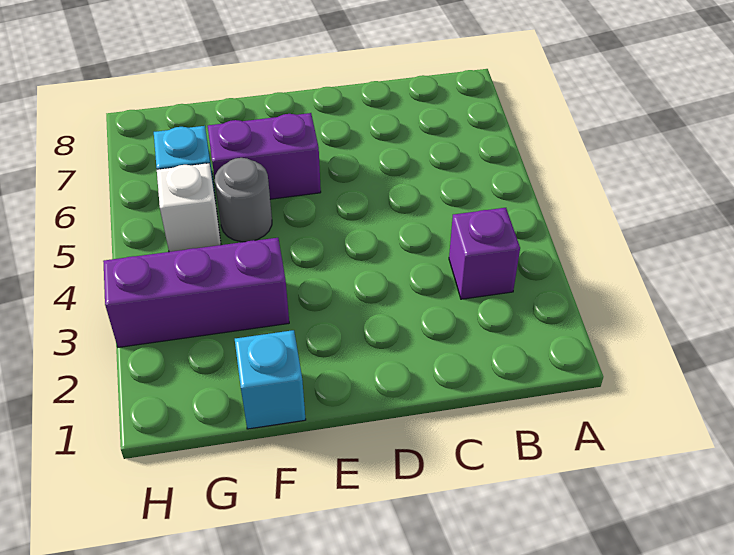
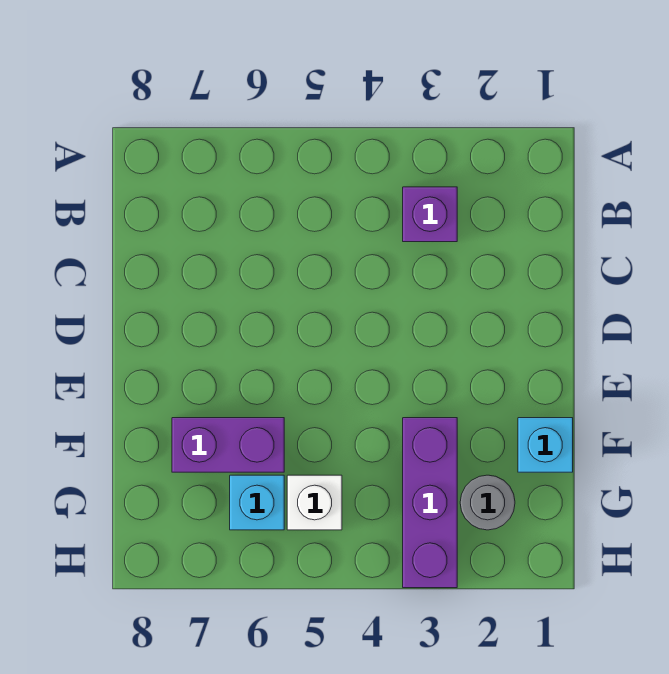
purple 1x2 brick [208,113,321,199] -> purple 1x2 brick turned to [172,418,284,472]
grey 1x1 round brick [215,158,272,242] -> grey 1x1 round brick moved to [460,475,515,530]

